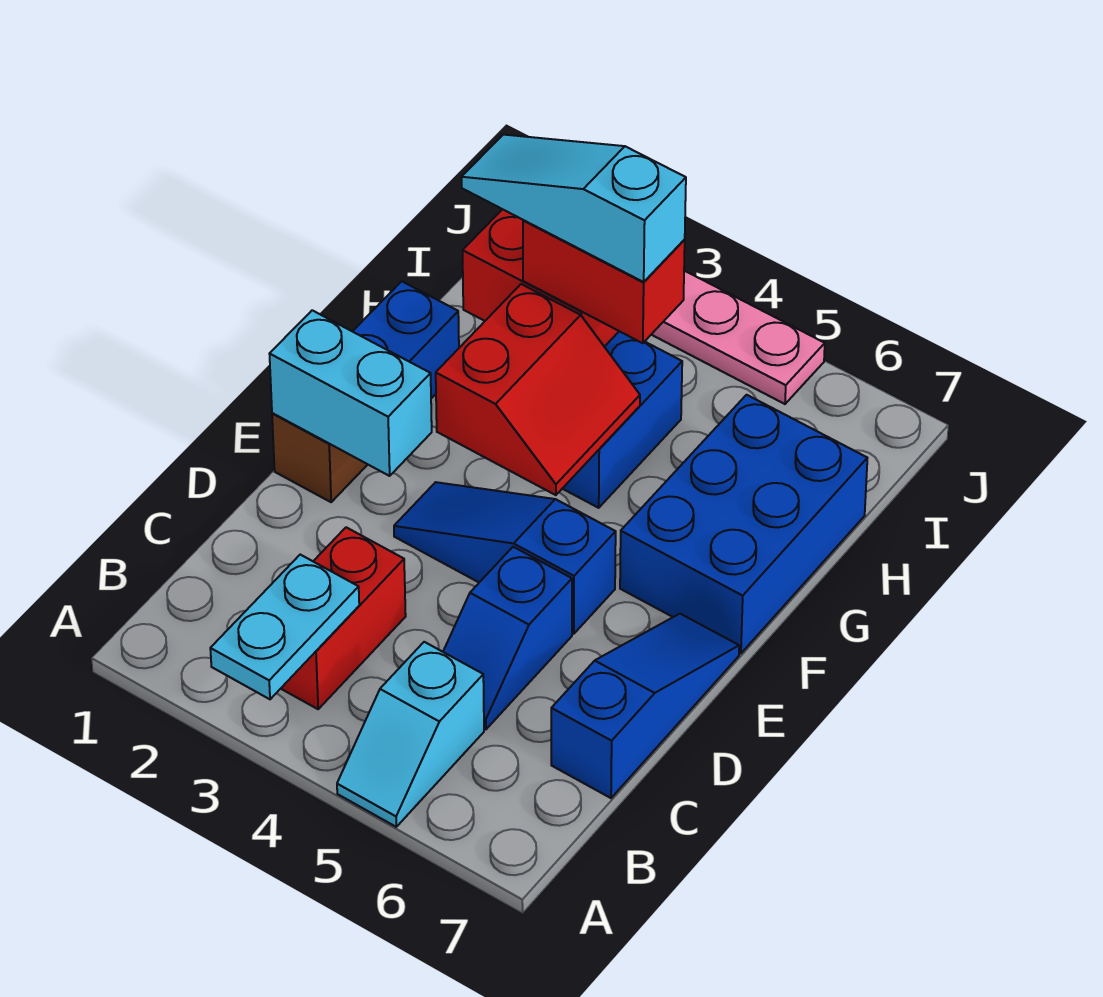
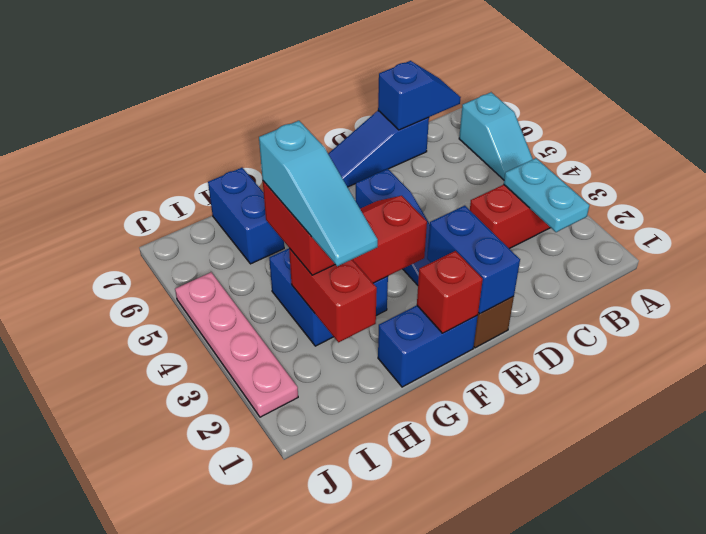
cyan 1x2 plate [210,555,359,699] -> cyan 1x2 plate turned to [504,158,590,232]
cyan 1x2 slope [337,642,484,827] -> cyan 1x2 slope turned to [459,92,533,180]
blue 1x2 slope [443,547,572,729] -> blue 1x2 slope moved to [378,61,461,130]
cyan 1x2 brick [270,310,432,476] -> blue 1x2 brick [427,206,520,314]
none -> red 1x1 brick [417,251,483,333]
blue 2x3 brick [620,395,867,653] -> blue 1x2 brick [208,168,284,264]

